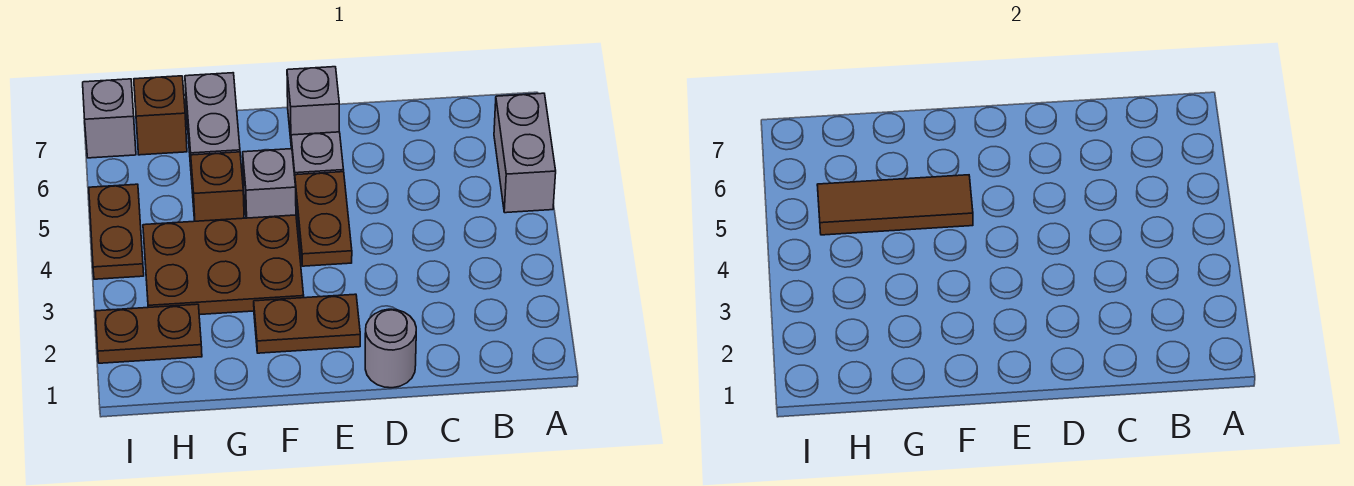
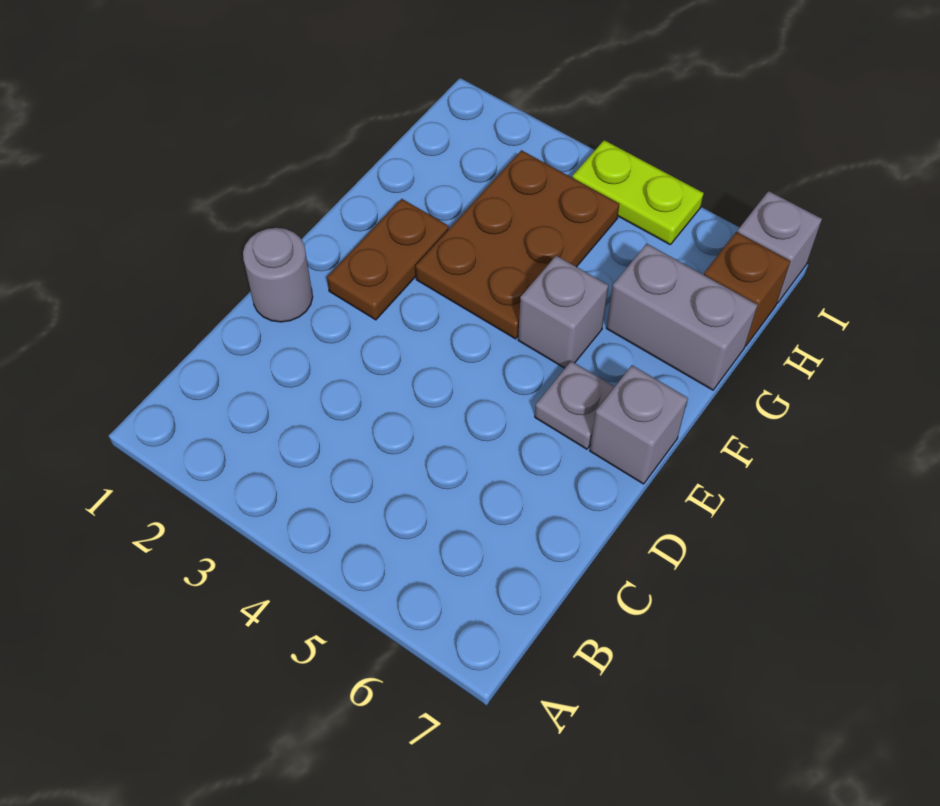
grey 1x2 brick [494,93,556,213] -> none
brown 1x2 plate [295,172,352,266] -> none
brown 1x3 tile [817,175,973,235] -> none
brown 1x1 brick [191,152,244,221] -> none
brown 1x2 plate [95,304,202,363] -> none
brown 1x2 plate [89,184,144,279] -> lime 1x2 plate [572,140,704,244]

